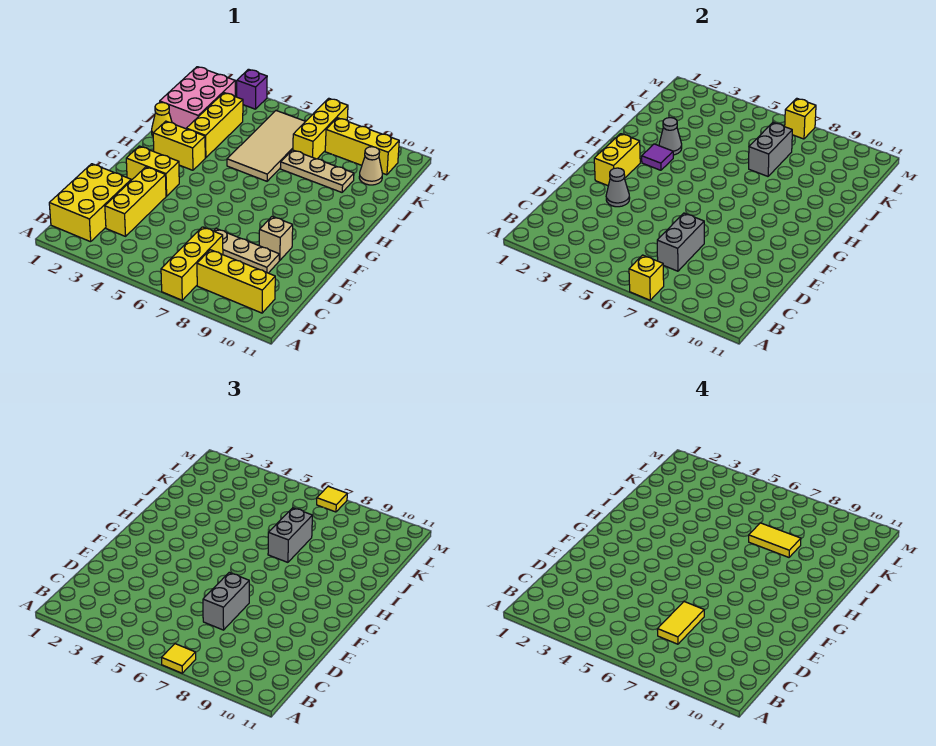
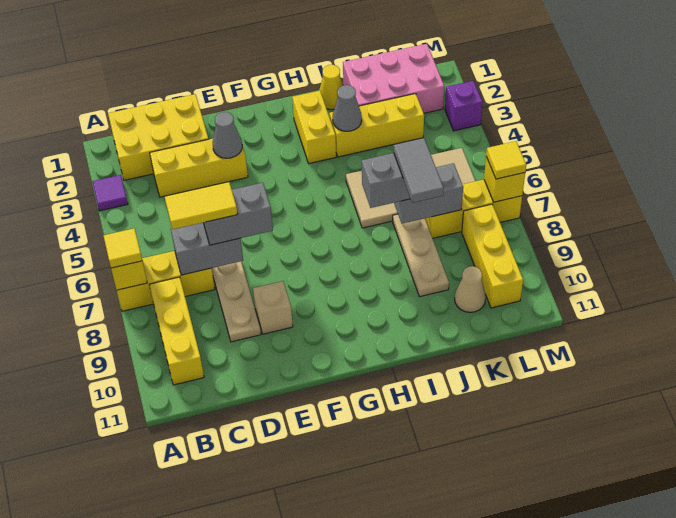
yellow 1x2 brick [126,146,179,196] -> none
yellow 1x2 brick [594,134,640,186] -> none
purple 1x1 tile [642,144,673,170] -> purple 1x1 tile moved to [92,175,128,211]
yellow 1x2 tile [749,523,801,557] -> grey 1x2 tile [394,138,444,203]

